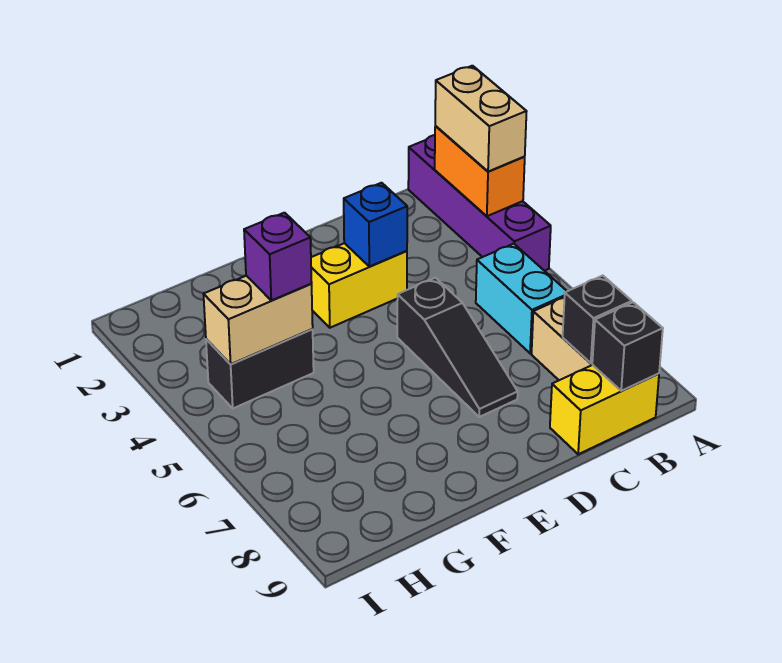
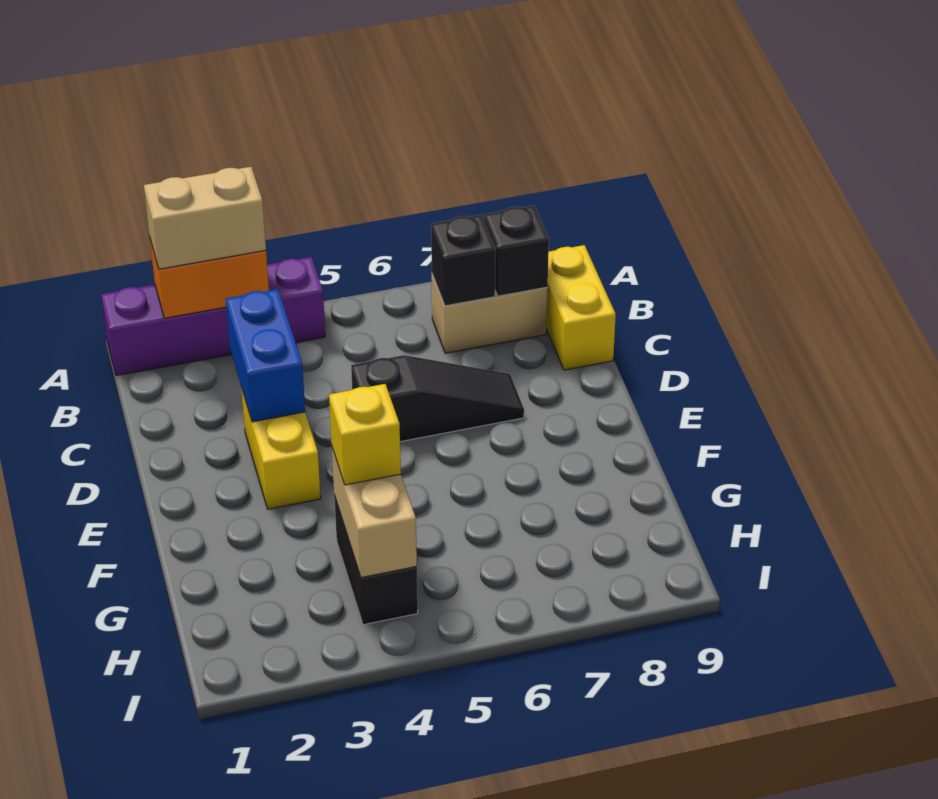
cyan 1x2 brick [476,244,567,353] -> none
black 1x1 brick [592,302,663,391] -> black 1x1 brick moved to [431,215,496,306]
blue 1x1 brick [344,183,407,267] -> blue 1x2 brick [226,289,305,422]
purple 1x1 brick [244,213,312,300] -> yellow 1x1 brick [329,384,401,485]

